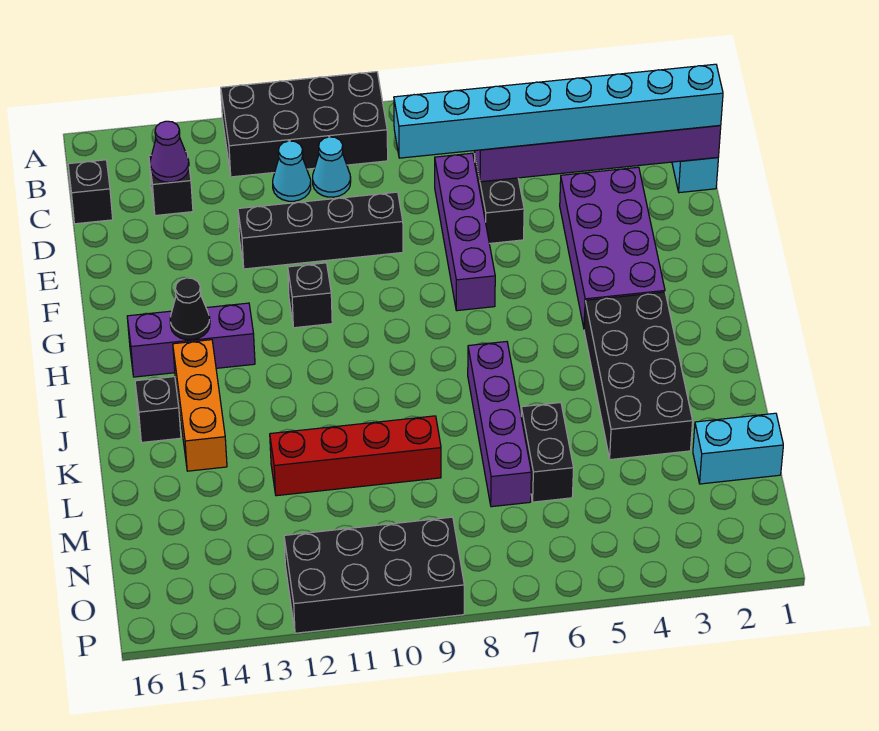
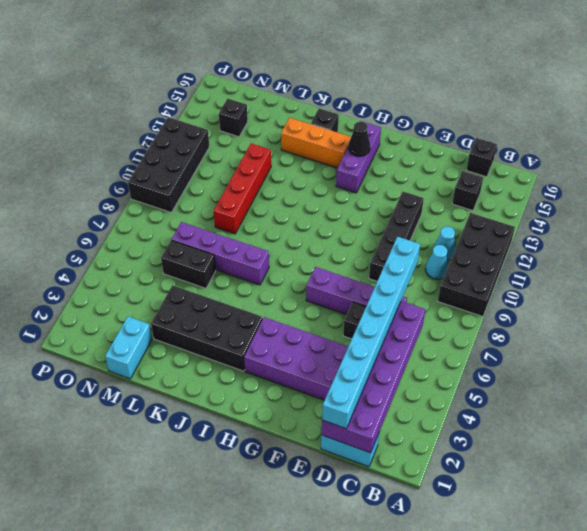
purple 1x1 cone [150,121,189,182] -> none
black 1x1 brick [288,263,332,328] -> black 1x1 brick moved to [219,98,248,137]

